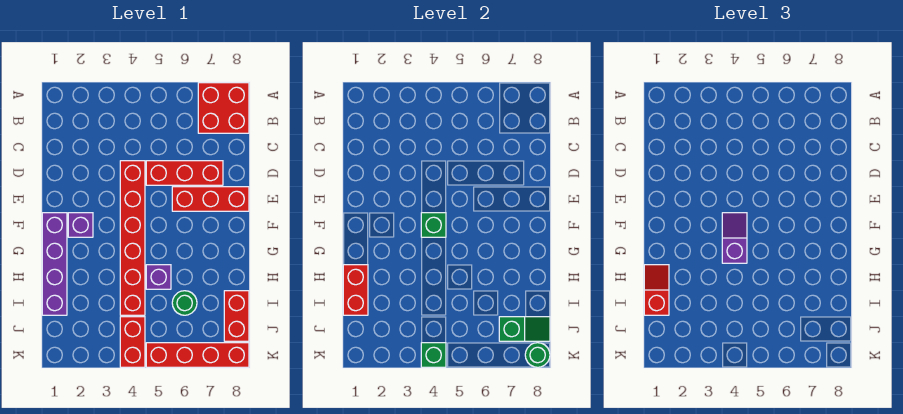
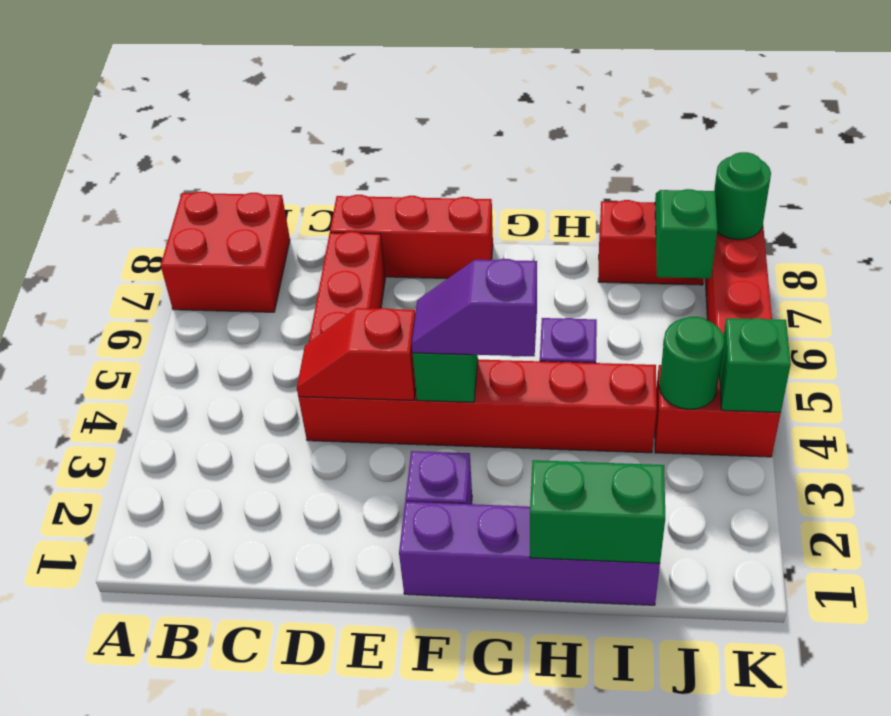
red 1x3 brick [172,187,249,211] -> red 1x3 brick turned to [330,195,493,279]
red 1x2 brick [343,265,368,315] -> green 1x2 brick [530,460,665,563]
red 1x2 slope [644,265,669,315] -> red 1x2 slope moved to [297,308,416,400]
green 1x1 round brick [172,291,197,315] -> green 1x1 round brick moved to [659,317,724,409]

